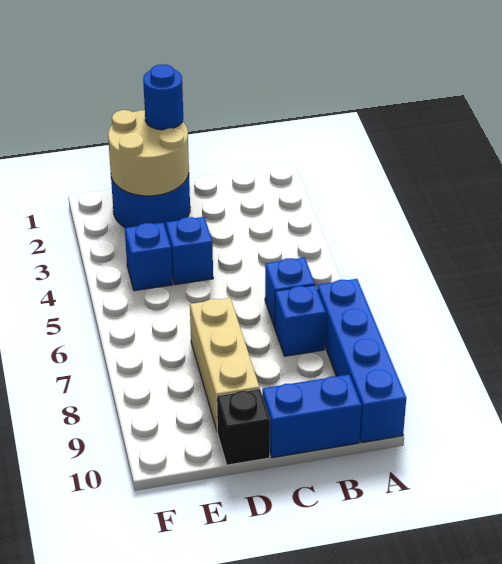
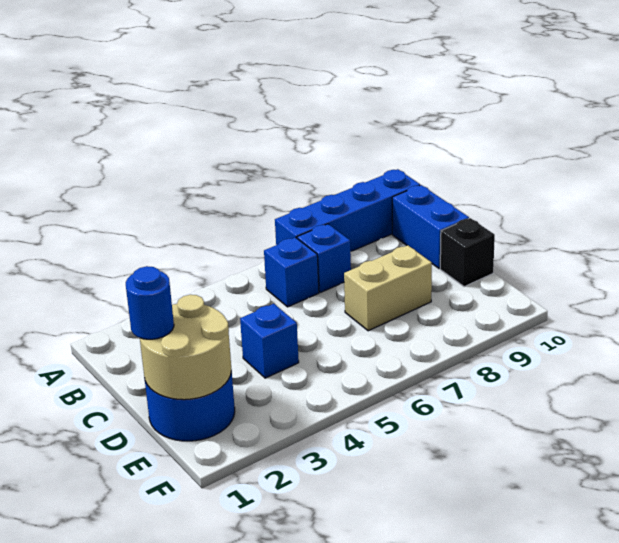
tan 1x3 brick [190,298,260,430] -> tan 1x2 brick [344,245,432,331]
blue 1x1 brick [125,223,173,291] -> none

